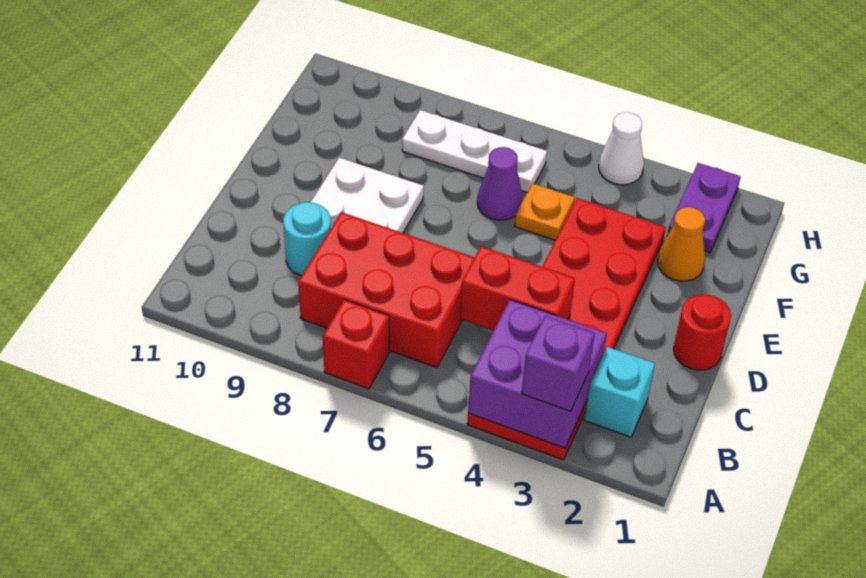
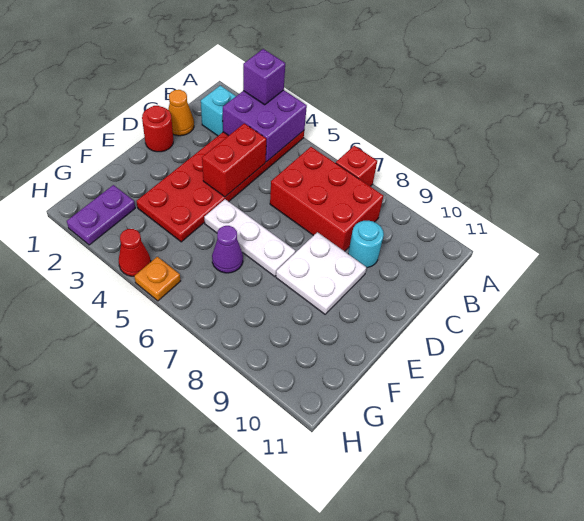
red 1x2 brick [460,246,575,331] -> red 1x2 brick turned to [202,123,266,197]
orange 1x1 cone [657,207,705,281] -> orange 1x1 cone moved to [168,90,194,136]
orange 1x1 plate [515,183,575,240] -> orange 1x1 plate moved to [134,257,180,301]
white 1x3 plate [402,110,547,192] -> white 1x3 plate moved to [204,199,295,276]
white 1x1 cone [599,112,644,185] -> red 1x1 cone [119,229,151,276]

